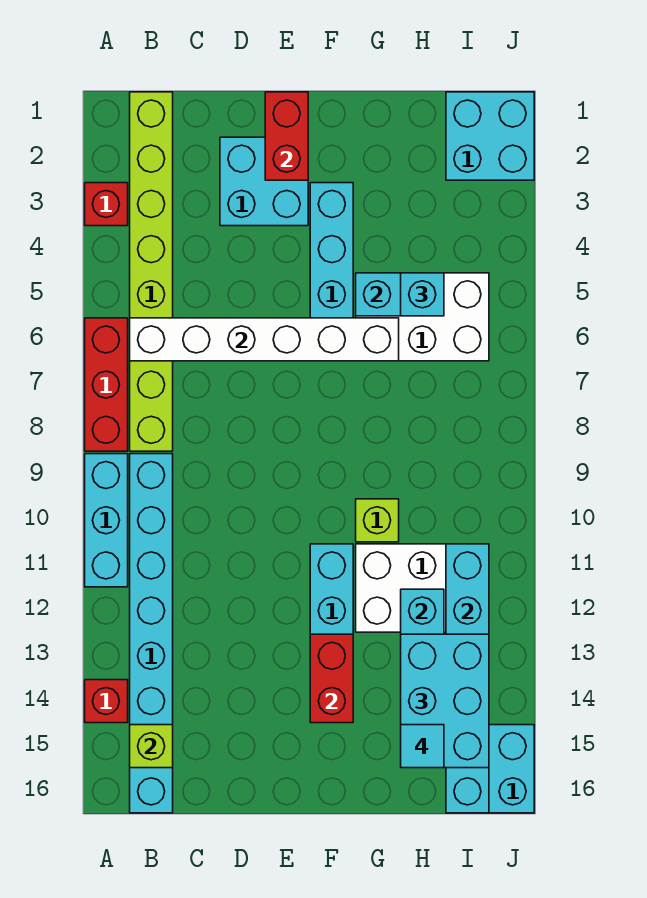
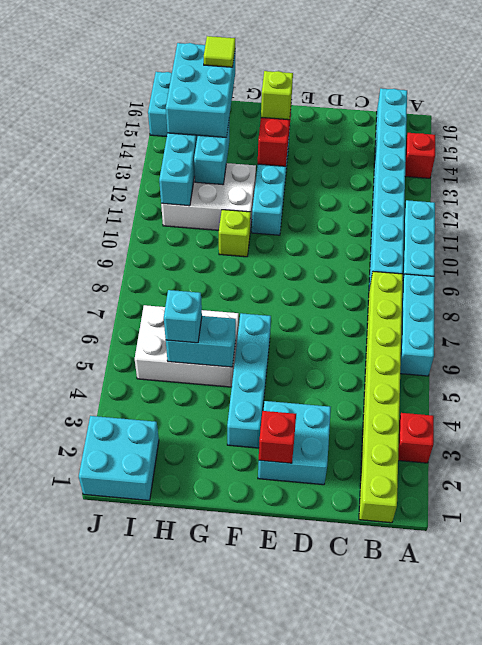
red 1x3 brick [85,318,128,451] -> cyan 1x3 brick [400,274,435,376]
white 1x6 brick [130,318,399,361] -> none
lime 1x1 brick [130,725,173,768] -> lime 1x1 brick moved to [261,71,293,120]
red 1x2 brick [265,92,308,180] -> red 1x1 brick [259,411,296,463]
cyan 1x1 tile [401,725,444,768] -> lime 1x1 tile [204,36,235,67]

